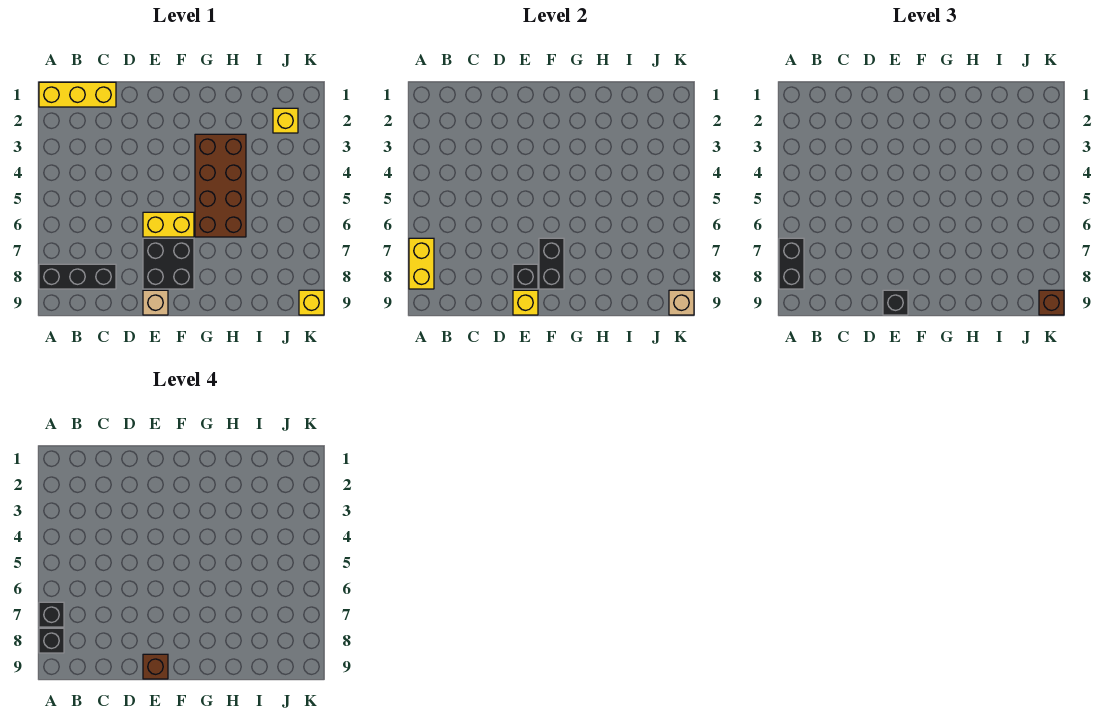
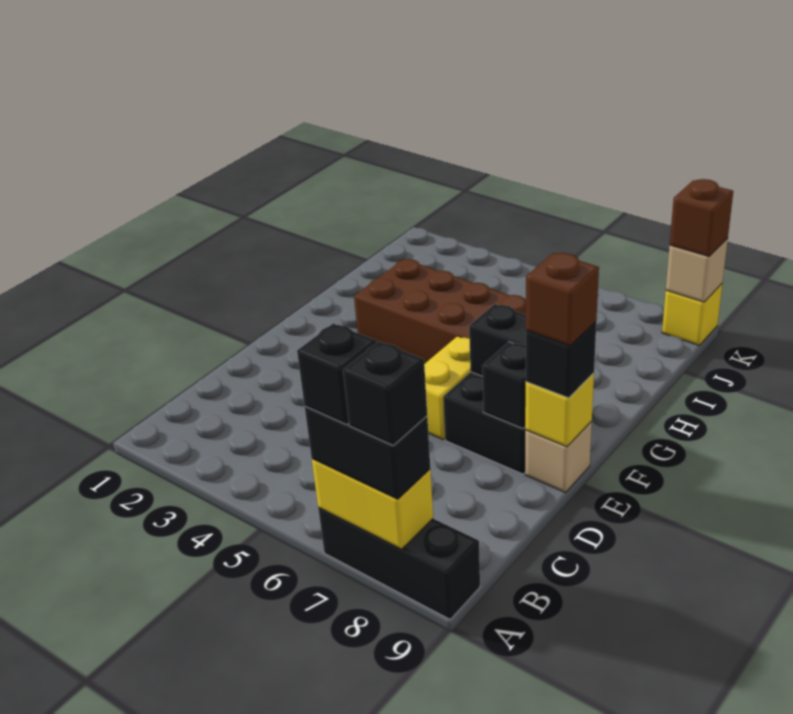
yellow 1x3 brick [39,82,116,107] -> none
black 1x3 brick [39,264,116,289] -> black 1x3 brick turned to [318,508,480,619]
yellow 1x1 brick [273,108,298,133] -> none

